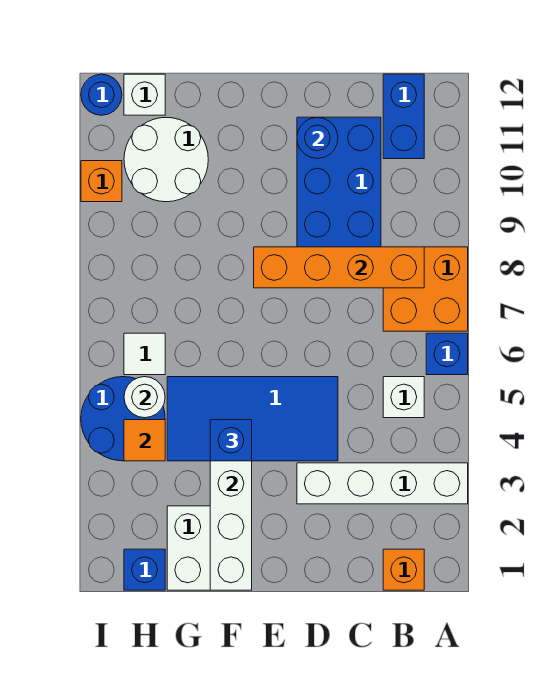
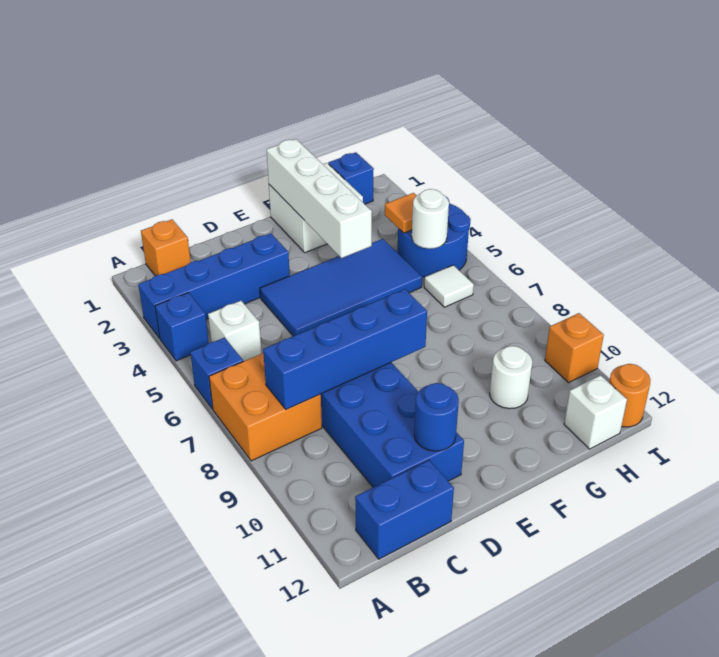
white 1x4 brick [297,463,468,504] -> blue 1x4 brick [138,233,290,338]
orange 1x4 brick [254,247,424,288] -> blue 1x4 brick [263,289,427,409]
blue 1x2 brick [383,74,424,159] -> blue 1x2 brick turned to [355,460,454,559]
blue 1x1 brick [210,420,252,461] -> blue 1x1 brick moved to [155,293,209,361]
white 2x2 round brick [124,117,208,202] -> white 1x1 round brick [490,346,532,409]
blue 1x1 round brick [81,74,122,115] -> orange 1x1 round brick [609,364,651,427]

